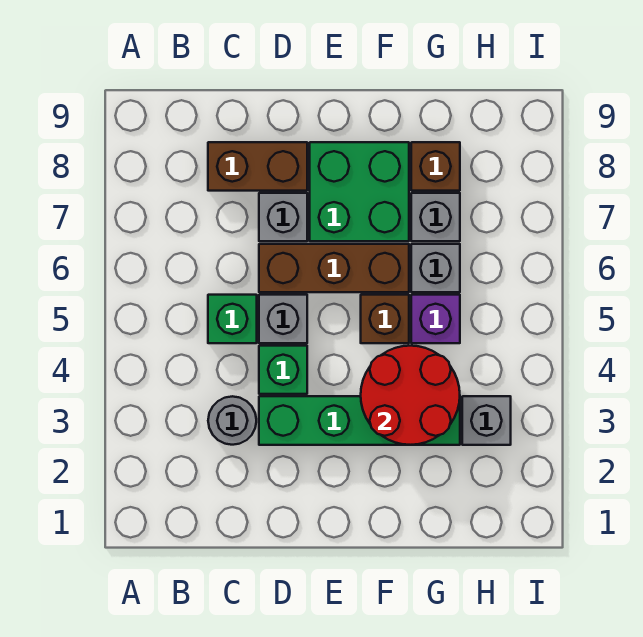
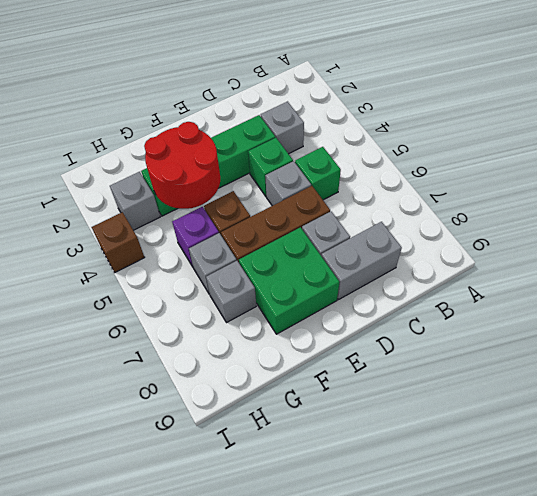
grey 1x1 round brick [208,396,256,445] -> grey 1x1 brick [261,102,304,154]
brown 1x2 brick [208,142,307,191] -> grey 1x2 brick [322,222,402,300]
brown 1x1 brick [411,142,460,191] -> brown 1x1 brick moved to [92,212,145,272]

